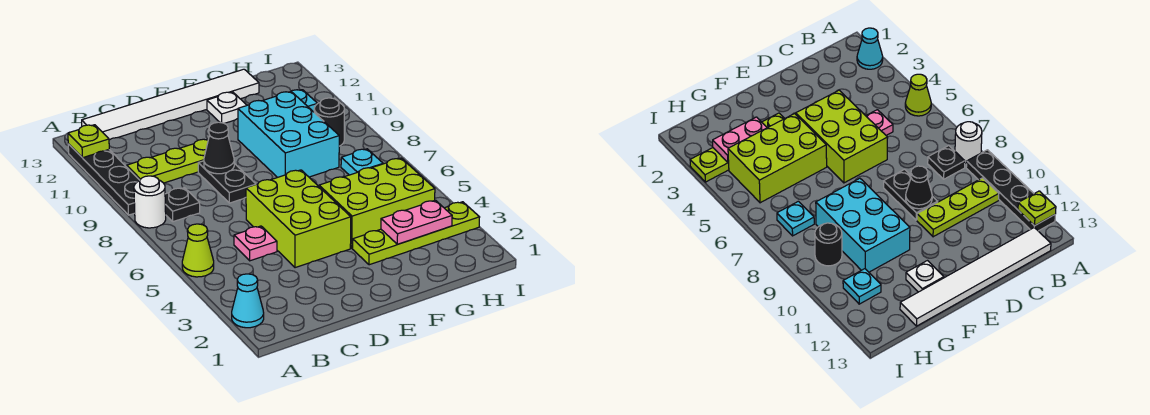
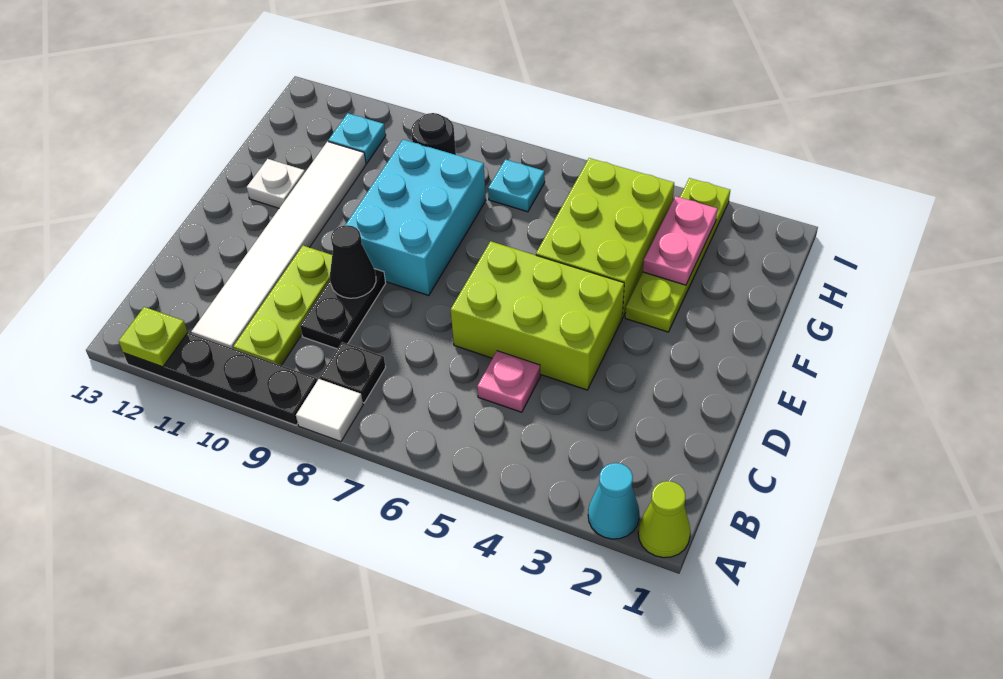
lime 1x1 cone [182,224,214,277] -> lime 1x1 cone moved to [638,481,691,558]
white 1x1 round brick [134,176,166,228] -> white 1x1 tile [296,379,363,442]
white 1x6 tile [82,69,259,140] -> white 1x6 tile moved to [191,142,366,349]
black 1x2 plate [198,161,256,203] -> black 1x2 plate turned to [300,269,386,349]
cyan 2x3 brick [238,91,339,178] -> cyan 2x3 brick turned to [345,139,486,296]

